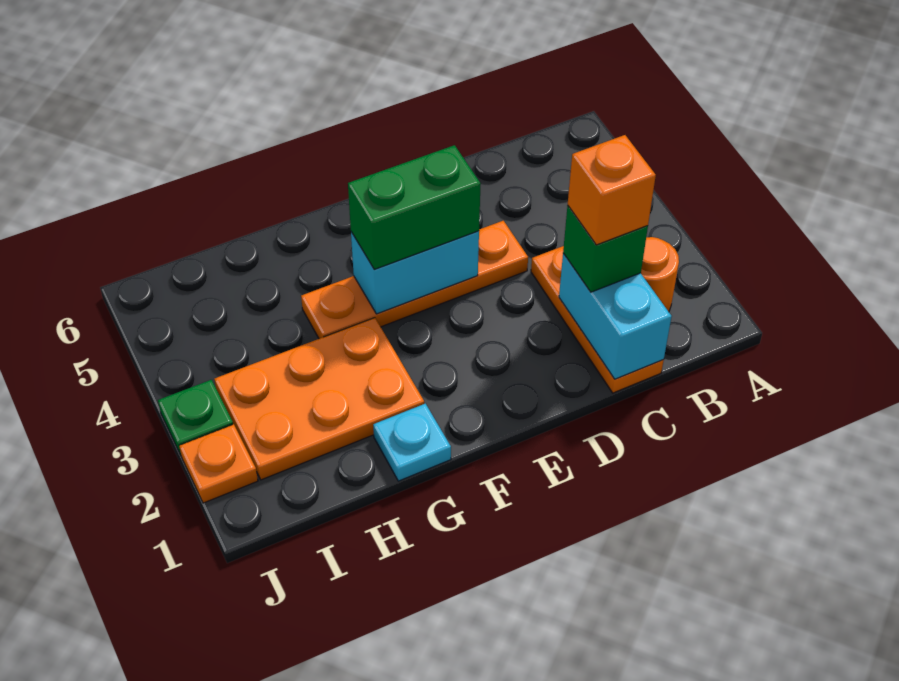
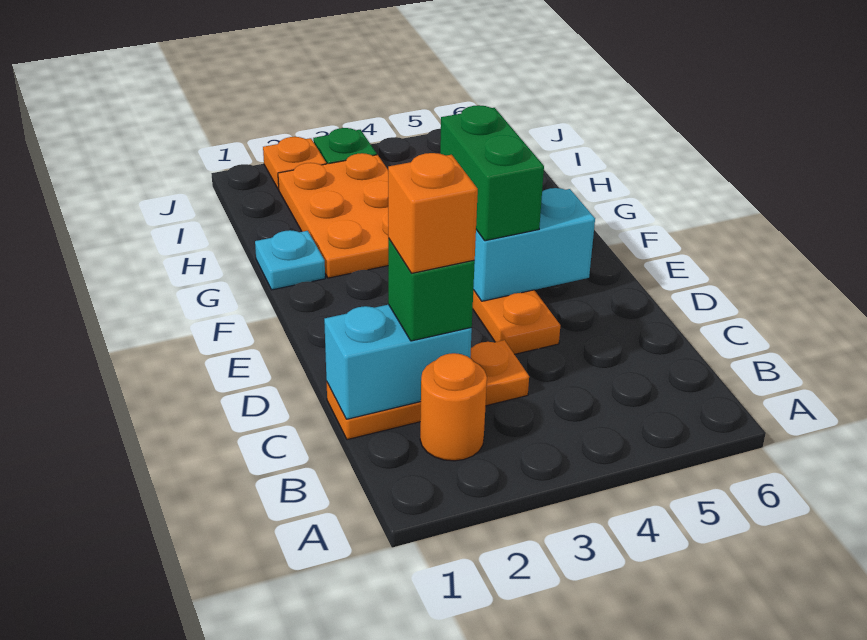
cyan 1x2 brick [351,231,479,314] -> cyan 1x2 brick turned to [473,188,595,301]

